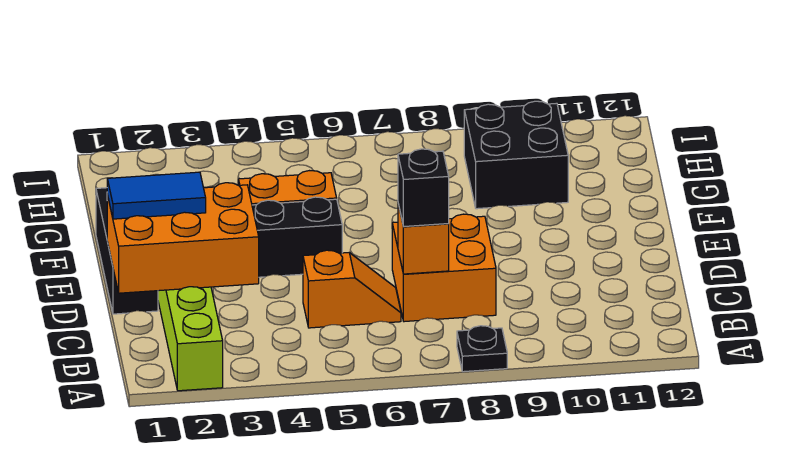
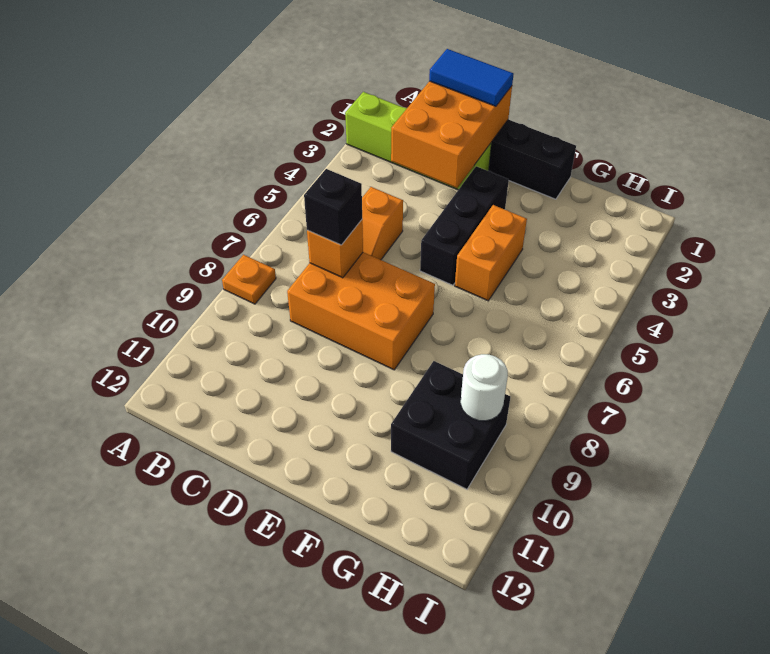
black 1x1 plate [457,326,507,372] -> orange 1x1 plate [222,255,276,304]
orange 2x2 brick [392,214,496,322] -> orange 2x3 brick [287,252,435,370]
blue 1x2 tile [107,172,206,219] -> blue 1x2 tile turned to [429,49,514,106]
none -> white 1x1 round brick [461,354,508,421]

